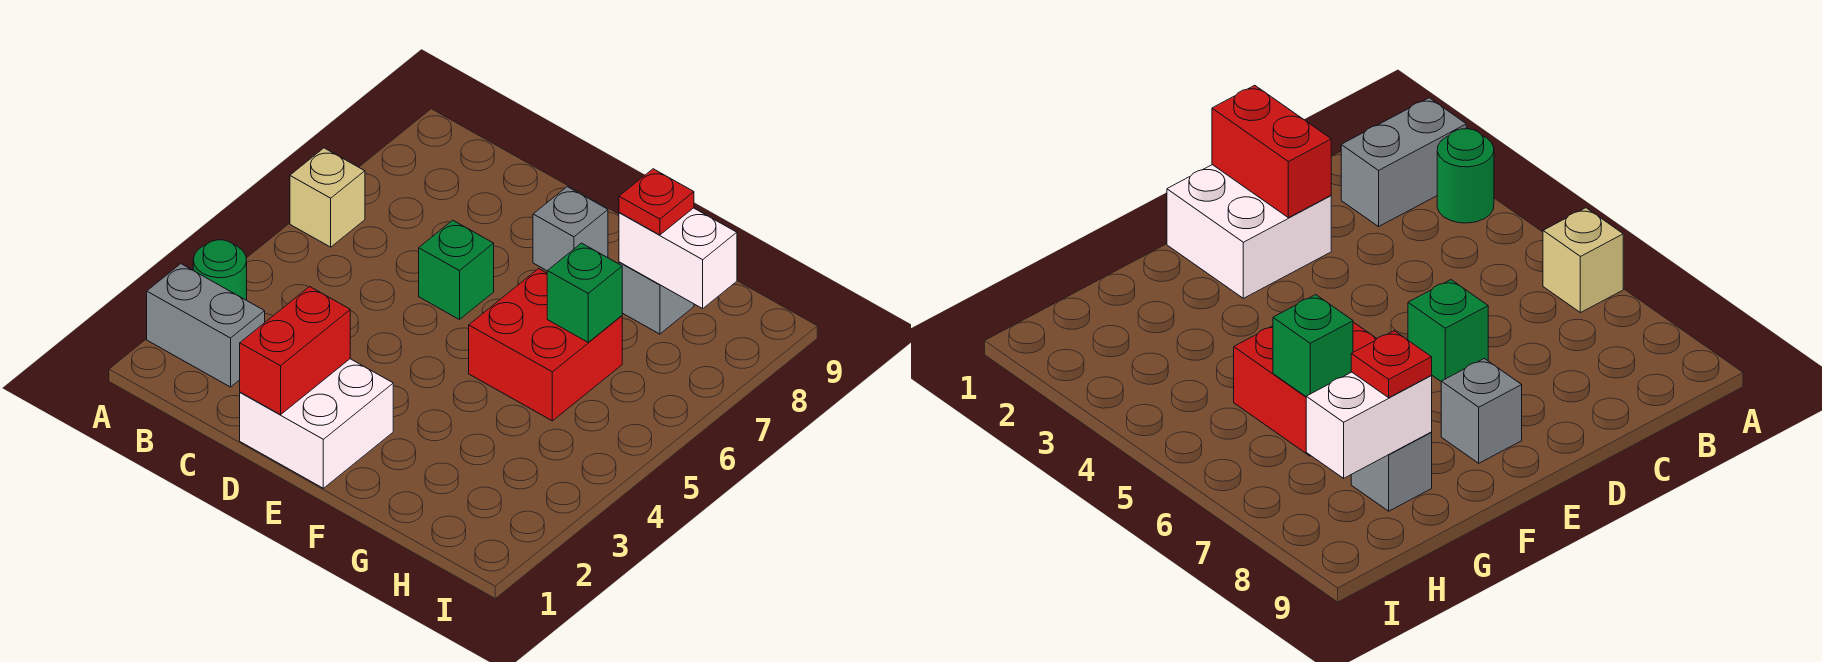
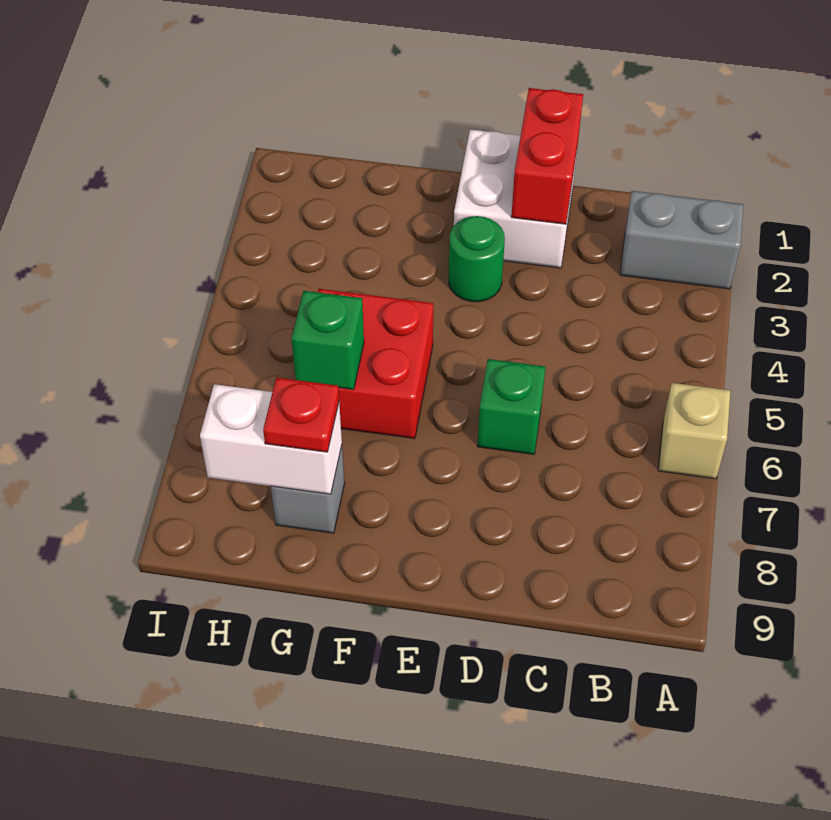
green 1x1 round brick [193,240,247,300] -> green 1x1 round brick moved to [449,216,505,302]
grey 1x1 brick [533,187,608,271] -> none

